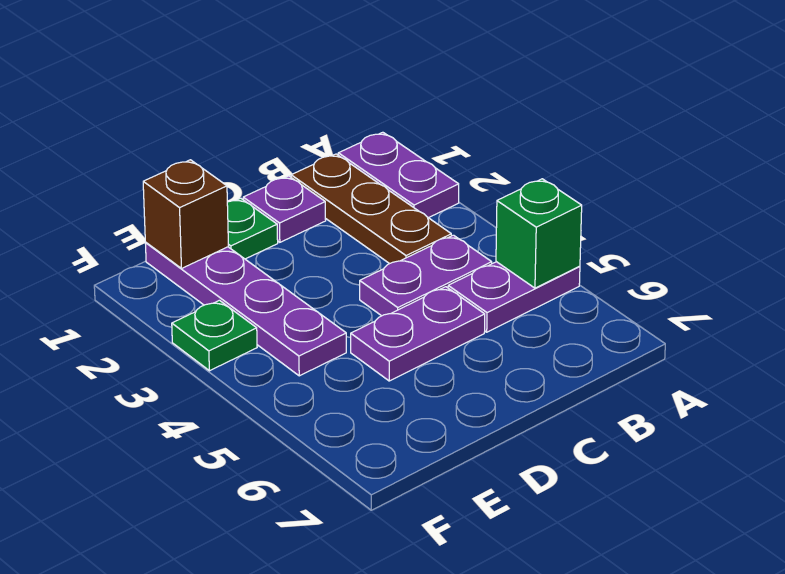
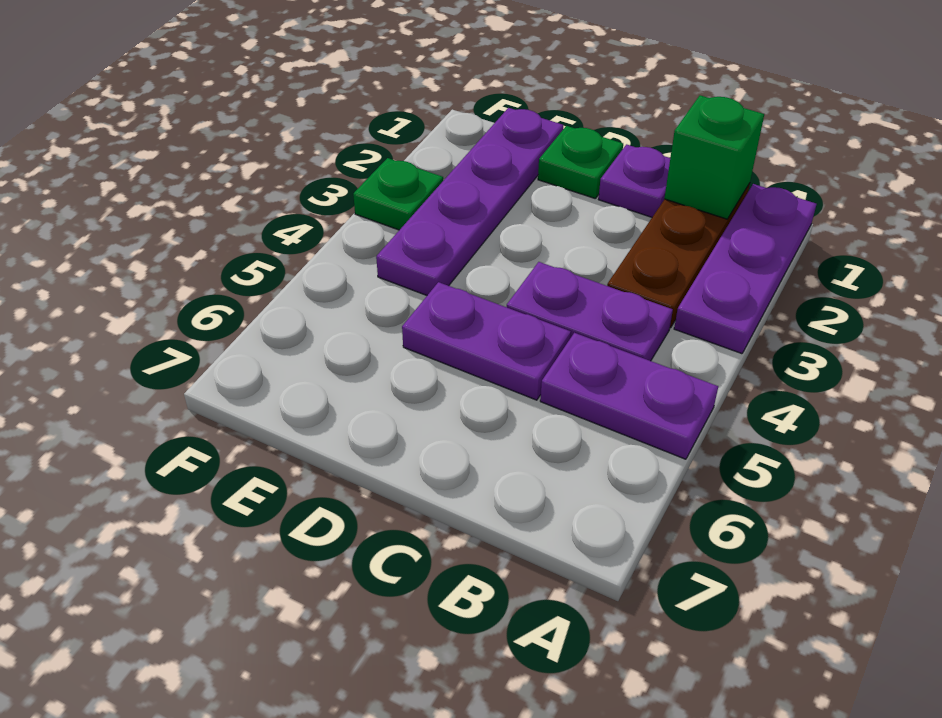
purple 1x2 plate [338,132,459,218] -> purple 1x3 plate [674,184,816,354]
green 1x1 brick [496,179,582,288] -> green 1x1 brick moved to [664,95,764,219]
brown 1x1 brick [143,160,228,268] -> none

